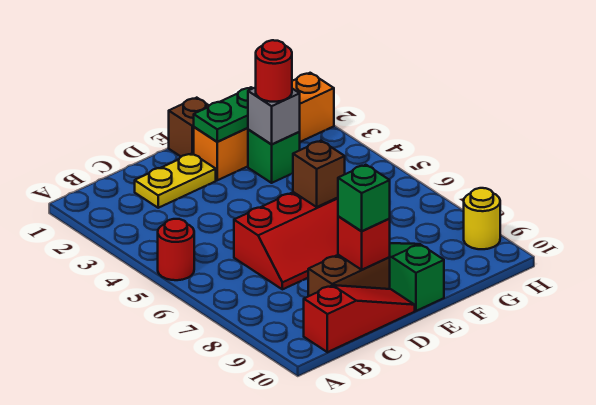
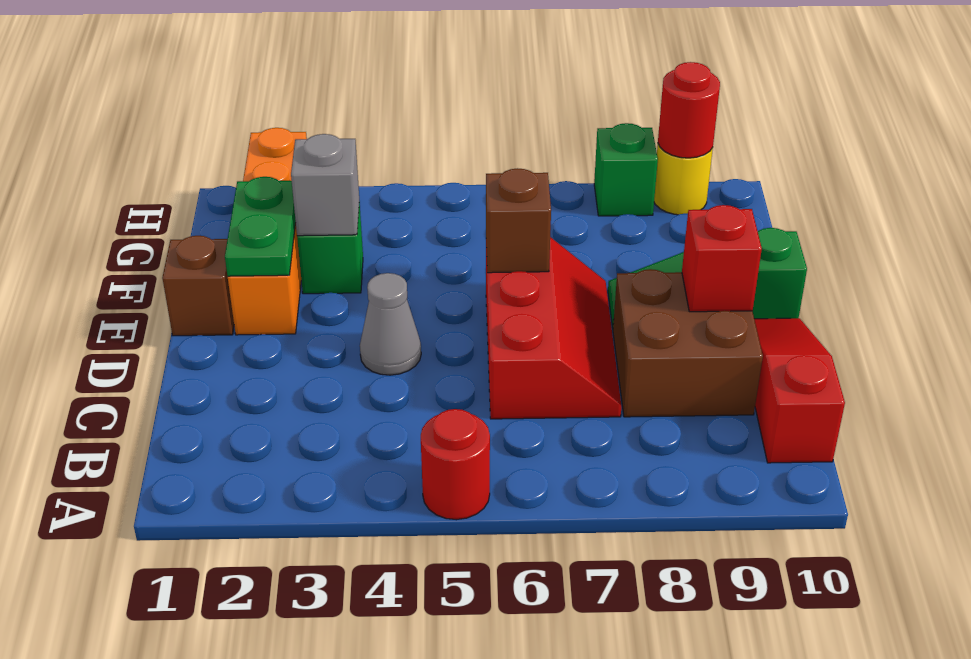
yellow 1x2 plate [135,153,216,208] -> none
brown 1x2 brick [308,255,390,296] -> brown 2x2 brick [613,269,763,417]
none -> grey 1x1 cone [360,273,421,375]
green 1x1 brick [338,165,390,231] -> green 1x1 brick moved to [594,123,658,216]
red 1x1 round brick [256,40,292,102] -> red 1x1 round brick moved to [658,62,720,158]

